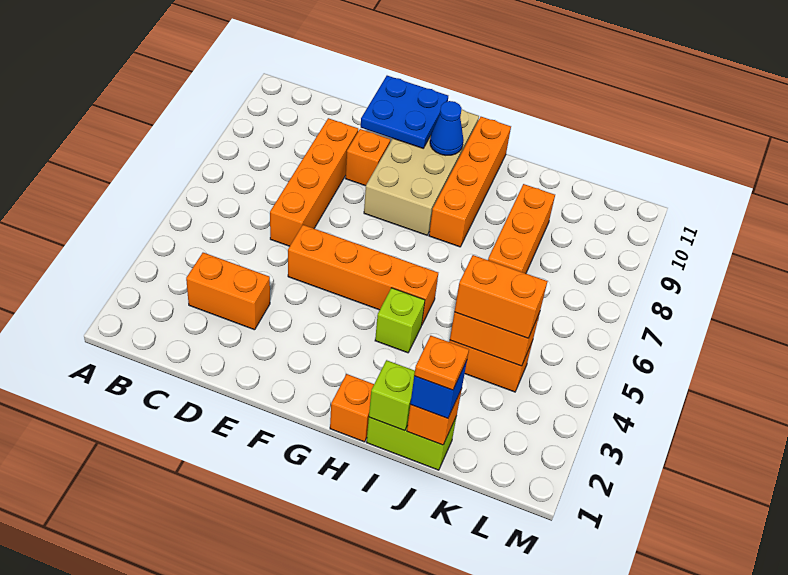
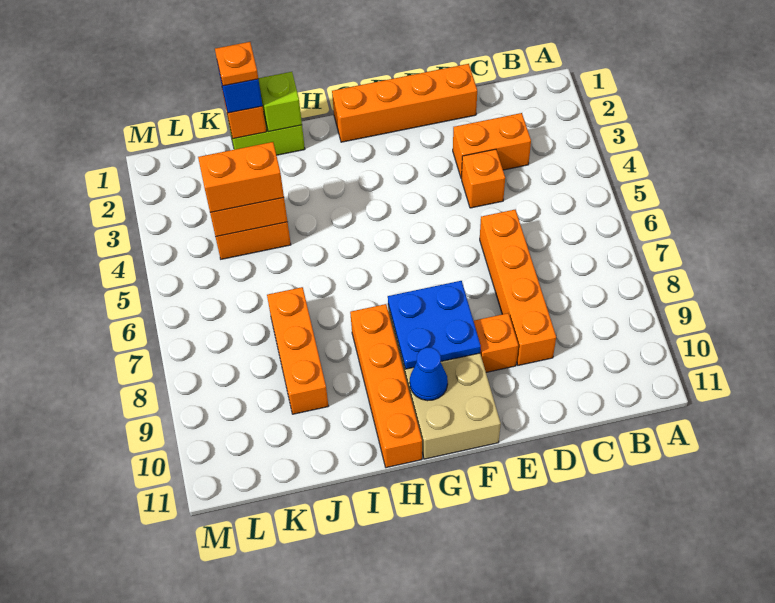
orange 1x4 brick [288,225,438,324] -> orange 1x4 brick moved to [332,64,477,142]
blue 2x2 plate [361,76,448,148] -> blue 2x2 plate moved to [388,281,481,369]
orange 1x1 brick [330,374,374,442] -> orange 1x1 brick moved to [462,149,505,208]
lime 1x1 brick [375,288,425,353] -> none

